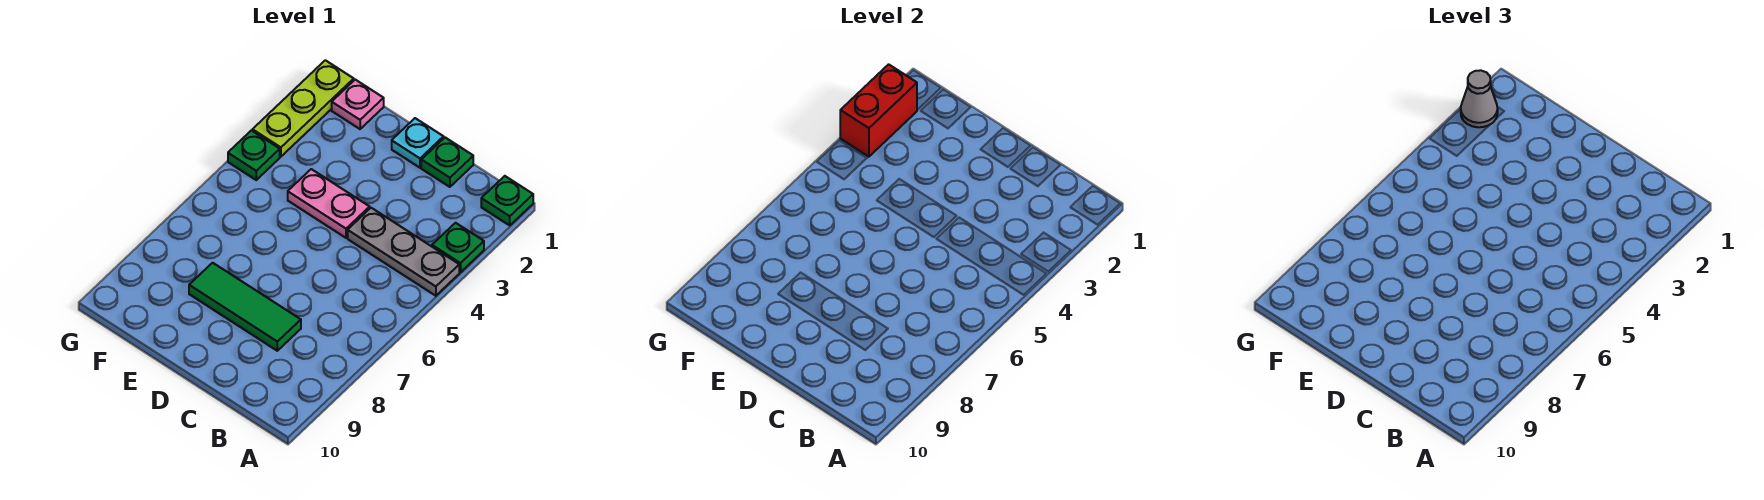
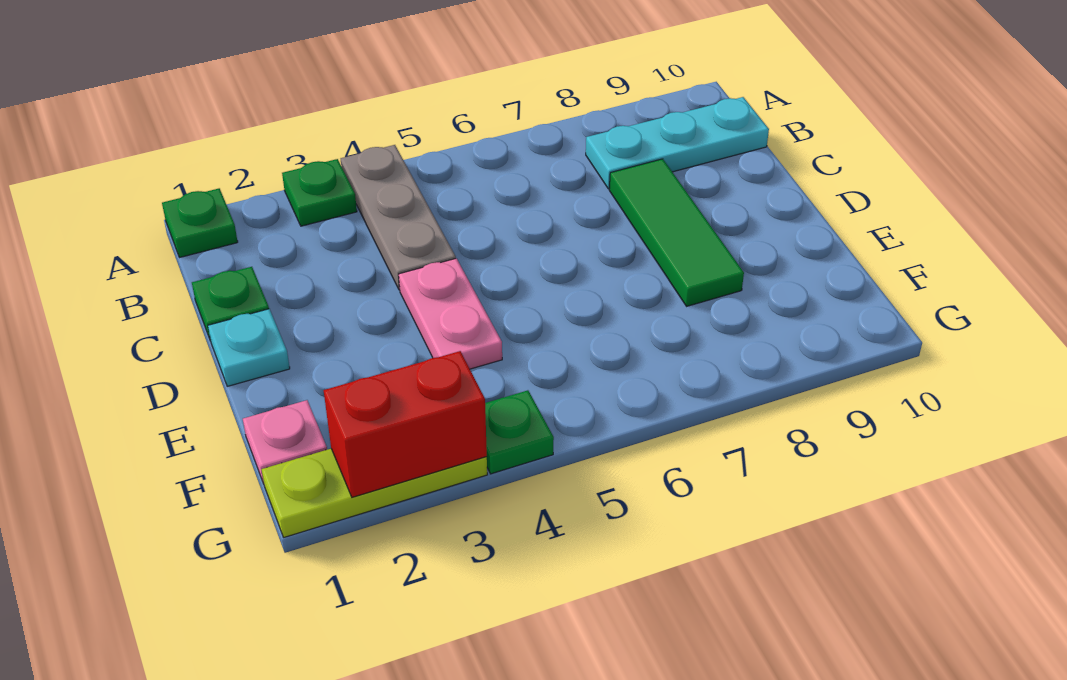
none -> cyan 1x3 plate [586,97,769,189]
grey 1x1 cone [1461,70,1498,127] -> none

